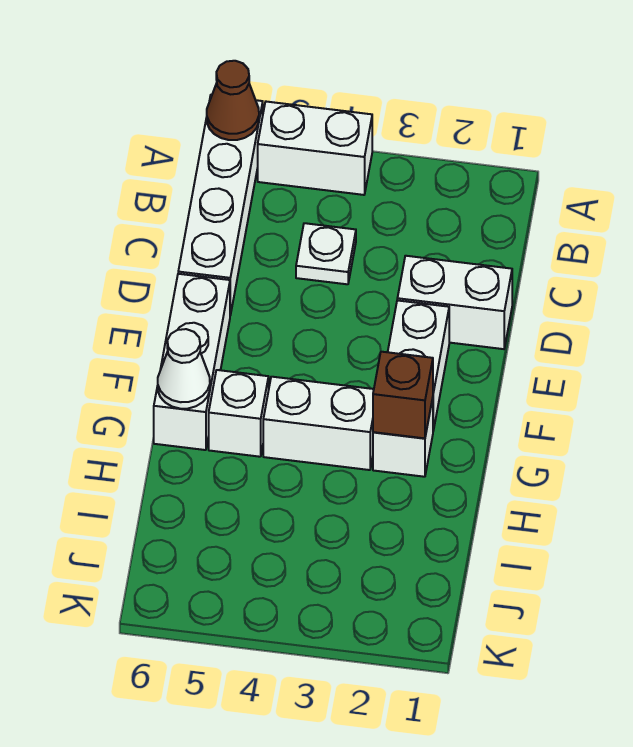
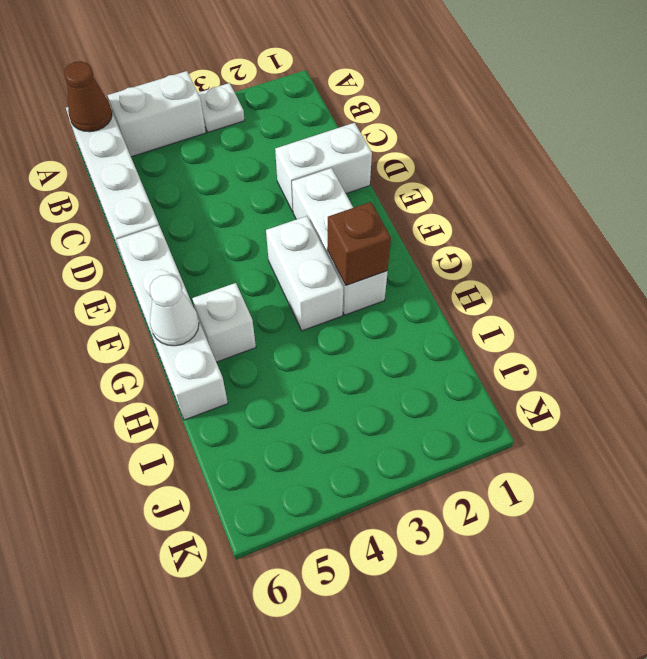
white 1x1 plate [296,223,356,284] -> white 1x1 plate moved to [198,83,245,132]
white 1x3 brick [154,274,230,450] -> white 1x4 brick [116,225,228,420]
white 1x2 brick [263,377,374,470] -> white 1x2 brick turned to [266,216,343,331]

